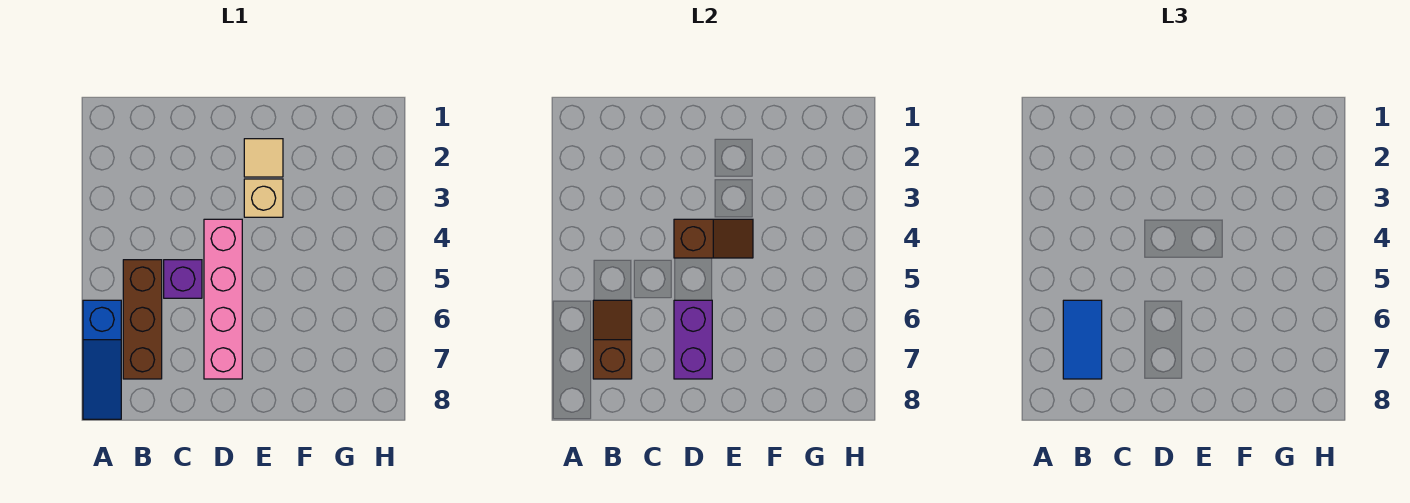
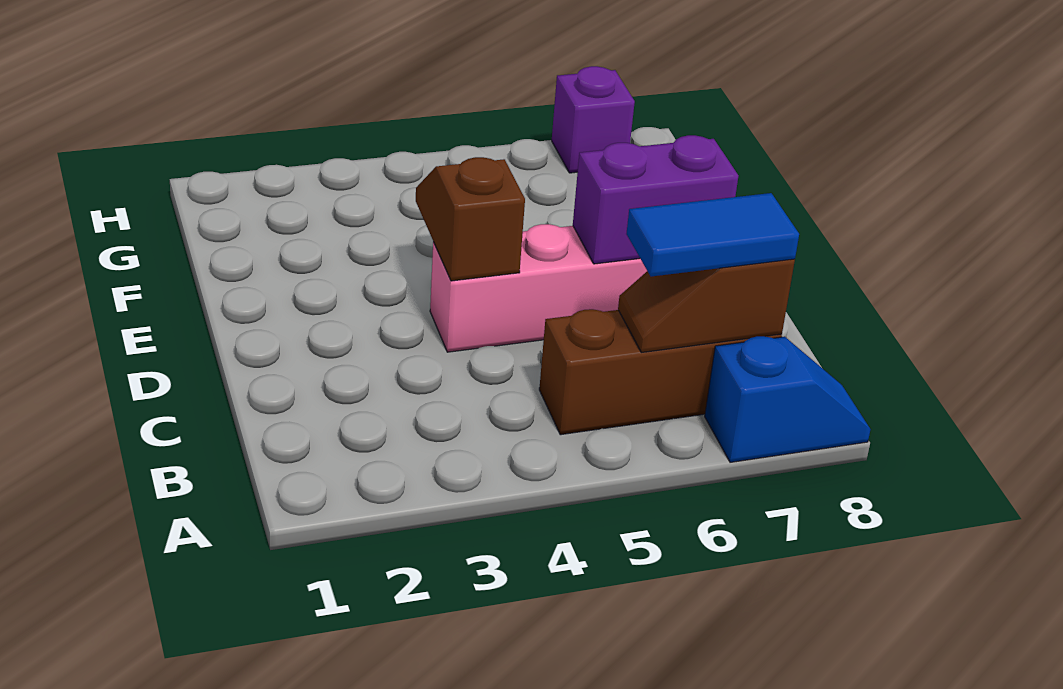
blue 1x3 slope [83,300,121,419] -> blue 1x2 slope [705,336,871,462]
purple 1x1 brick [164,260,202,298] -> purple 1x1 brick moved to [552,66,635,173]
tan 1x1 tile [244,139,283,177] -> none
tan 1x1 brick [244,179,283,217] -> none

